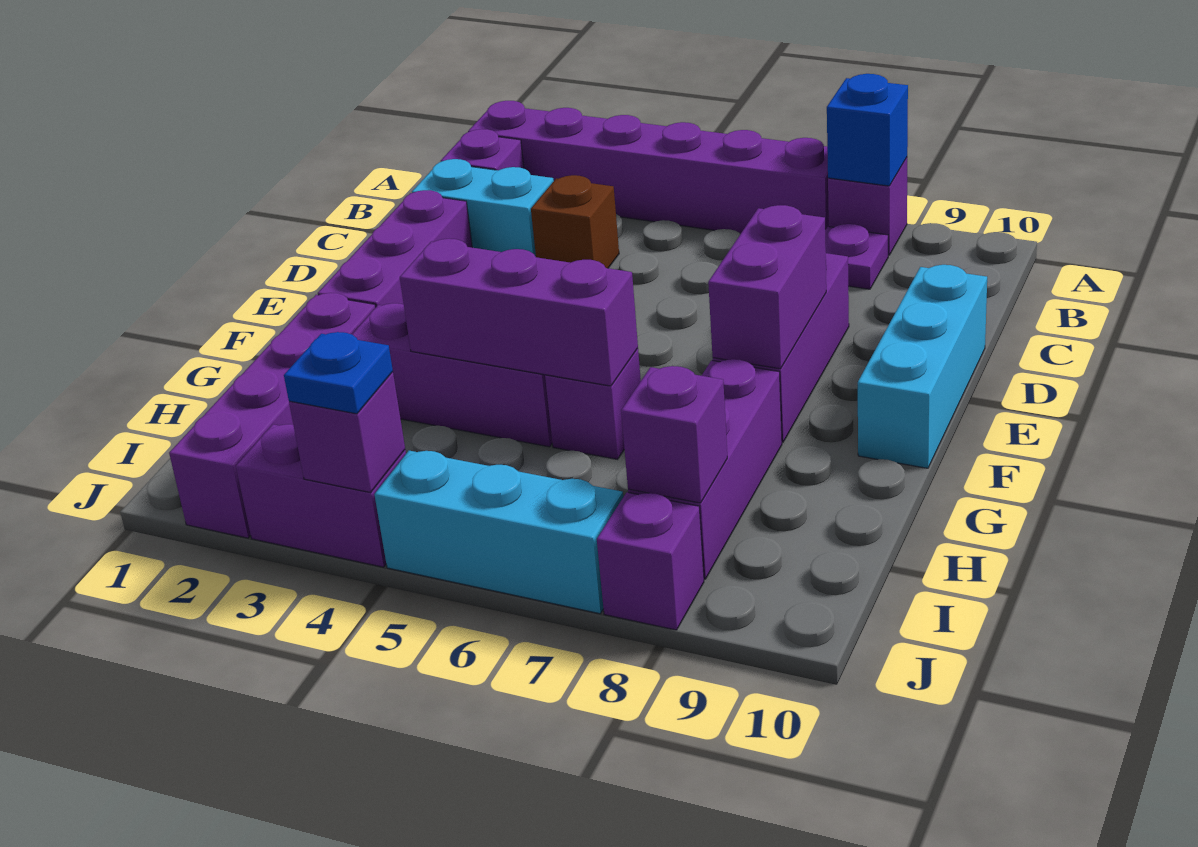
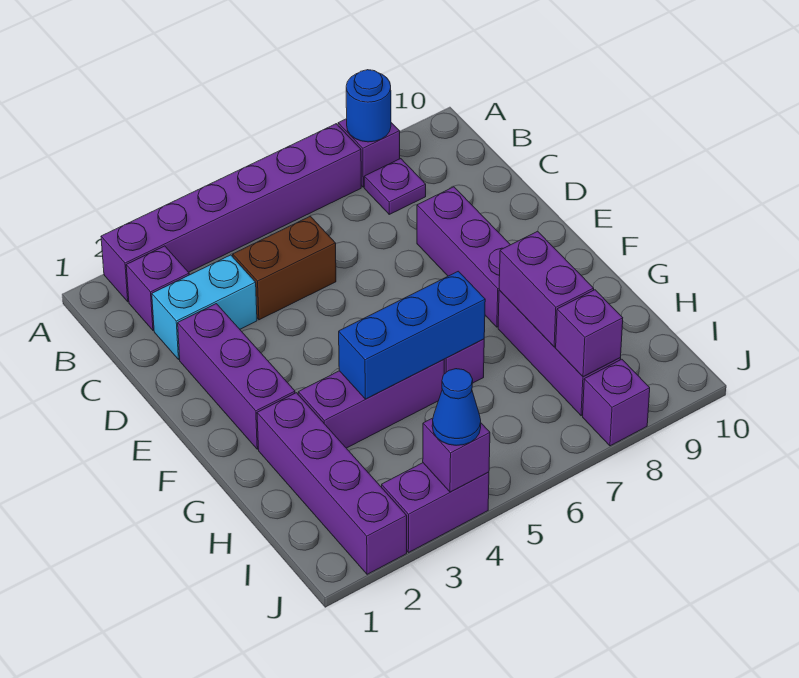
blue 1x1 brick [827,74,908,186] -> blue 1x1 round brick [346,70,391,142]
brown 1x1 brick [531,175,619,268] -> brown 1x2 brick [233,216,336,320]
cyan 1x3 brick [858,265,987,468] -> none
purple 1x2 brick [708,205,826,369] -> purple 1x2 brick moved to [499,231,594,347]
purple 1x3 brick [400,239,638,386] -> blue 1x3 brick [339,271,485,399]
blue 1x1 plate [284,332,393,414] -> blue 1x1 cone [432,369,481,445]
cyan 1x3 brick [374,451,623,614] -> none

